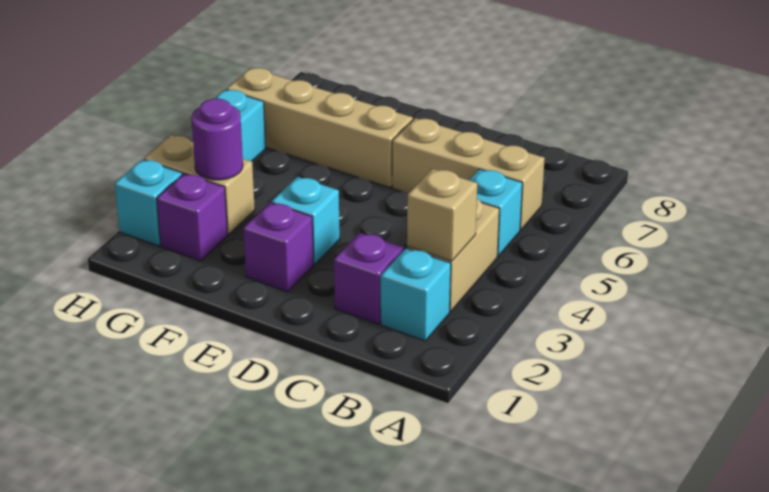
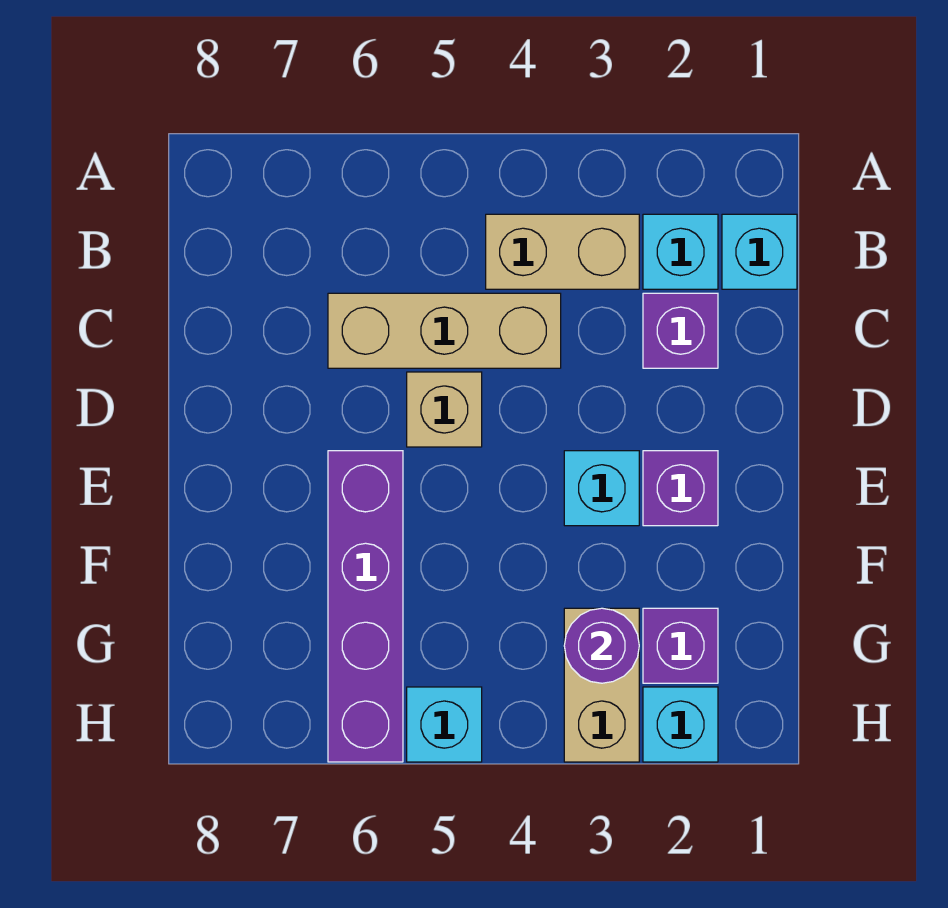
tan 1x1 brick [407,169,477,261] -> tan 1x1 brick moved to [407,372,482,447]
cyan 1x1 brick [469,169,522,256] -> cyan 1x1 brick moved to [722,214,797,289]
tan 1x3 brick [392,118,545,230] -> tan 1x3 brick turned to [328,293,561,368]
tan 1x4 brick [227,68,413,188] -> purple 1x4 brick [328,451,403,762]

